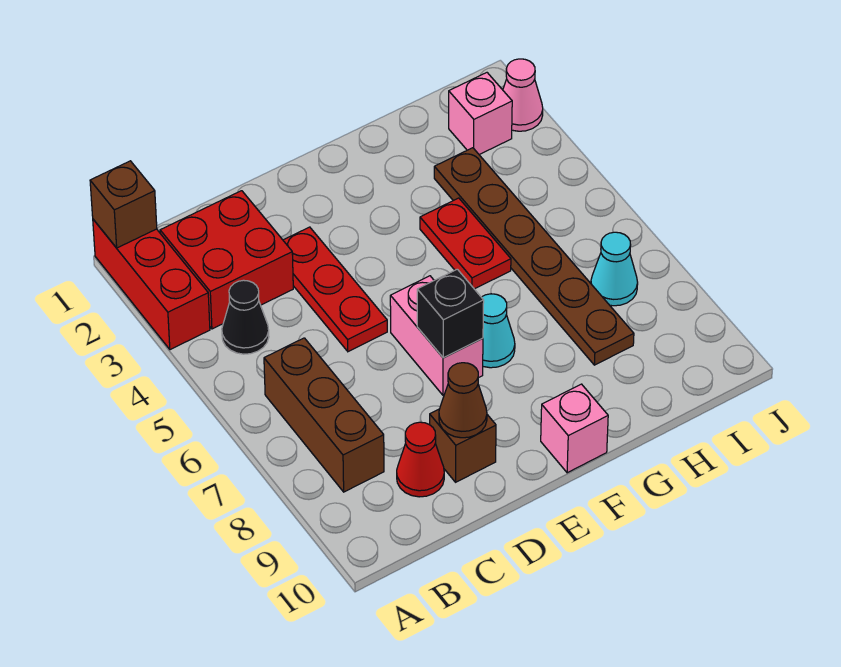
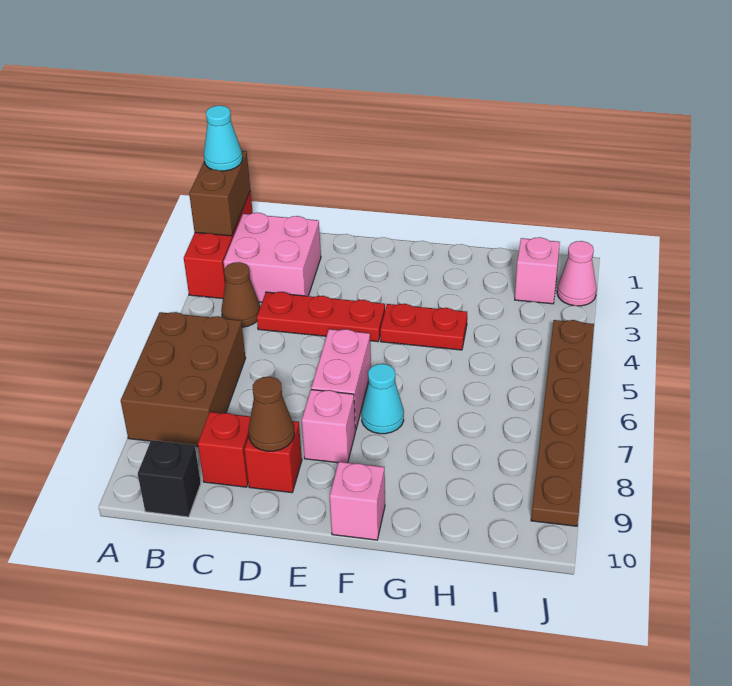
brown 1x1 brick [90,161,157,248] -> brown 1x2 brick [189,151,250,236]
red 2x2 brick [160,191,293,329] -> pink 2x2 brick [224,213,321,302]
black 1x1 cone [222,280,269,354] -> brown 1x1 cone [221,262,260,327]
brown 1x3 brick [264,338,384,492] -> brown 2x3 brick [121,312,246,447]
red 1x1 cone [397,422,444,497] -> red 1x1 brick [198,412,251,487]
red 1x3 plate [283,227,387,352] -> red 1x3 plate turned to [257,292,385,342]
brown 1x1 brick [430,409,496,482] -> red 1x1 brick [244,421,302,493]
black 1x1 brick [417,269,484,358] -> black 1x1 brick moved to [138,440,201,517]
none -> pink 1x1 brick [302,390,355,463]
red 1x2 plate [420,198,511,289] -> red 1x2 plate turned to [380,304,467,350]
brown 1x6 plate [434,148,634,365] -> brown 1x6 plate moved to [531,320,594,526]
cyan 1x1 cone [591,232,638,306] -> cyan 1x1 cone moved to [204,106,243,171]

